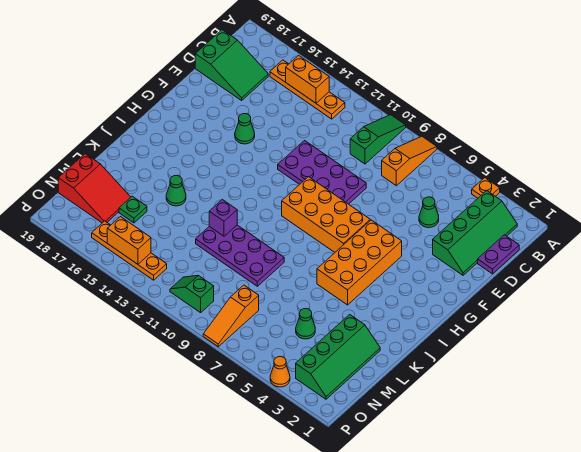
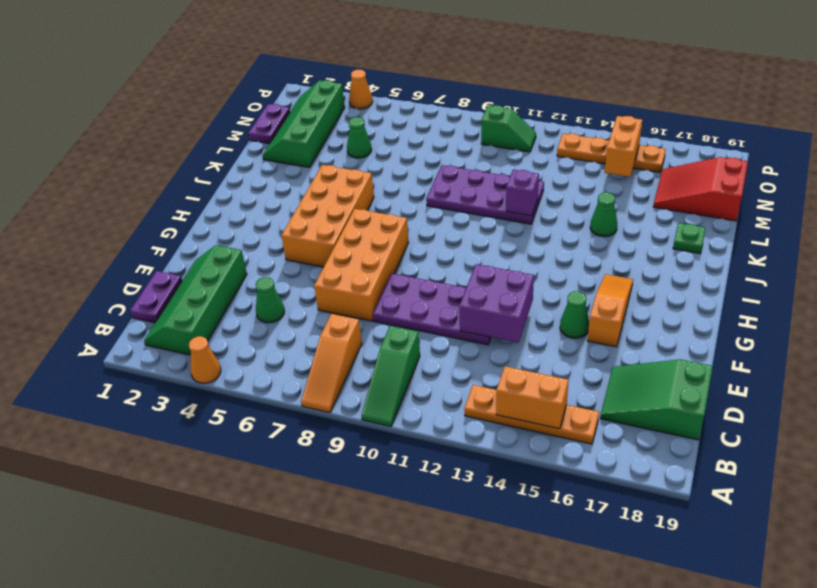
orange 1x1 plate [472,178,500,198] -> orange 1x1 cone [189,336,221,383]
none -> purple 2x2 brick [459,264,534,343]
orange 2x4 brick [282,177,370,252] -> orange 2x4 brick turned to [314,209,409,321]
none -> purple 1x2 plate [249,104,290,144]
green 1x1 plate [119,196,147,223] -> green 1x1 plate moved to [673,223,706,254]
orange 1x3 slope [203,285,259,347] -> orange 1x3 slope moved to [587,274,633,347]
orange 1x2 brick [107,217,151,264] -> orange 1x2 brick turned to [605,116,642,177]

